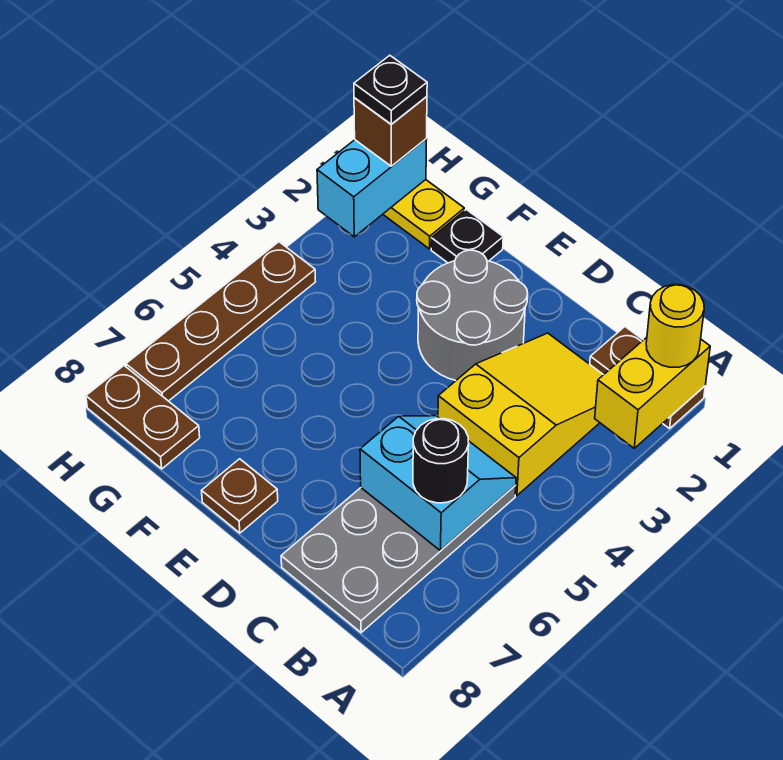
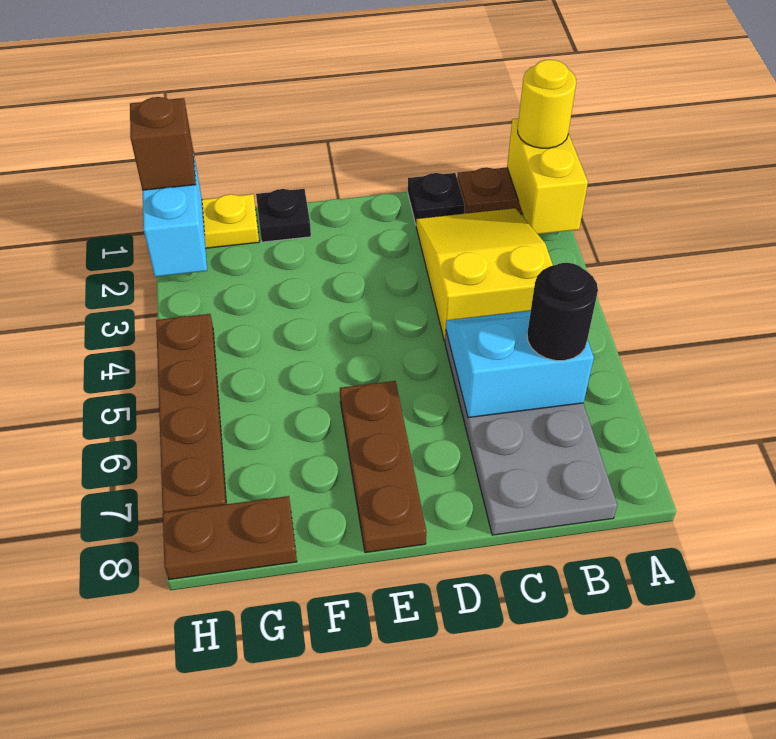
grey 2x2 round brick [417,250,528,381] -> none
brown 1x1 plate [202,459,278,533] -> brown 1x3 plate [340,381,426,553]
black 1x1 plate [354,55,427,124] -> black 1x1 plate moved to [408,173,465,224]

